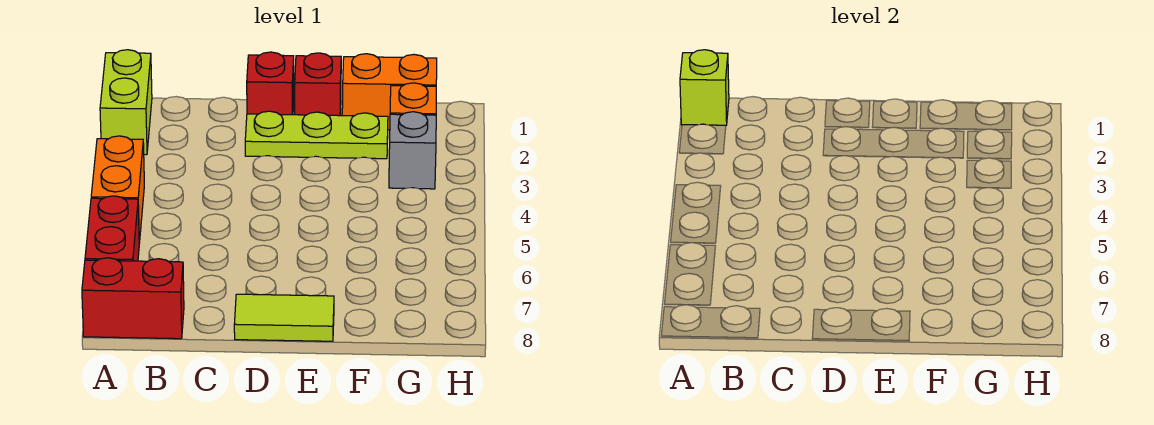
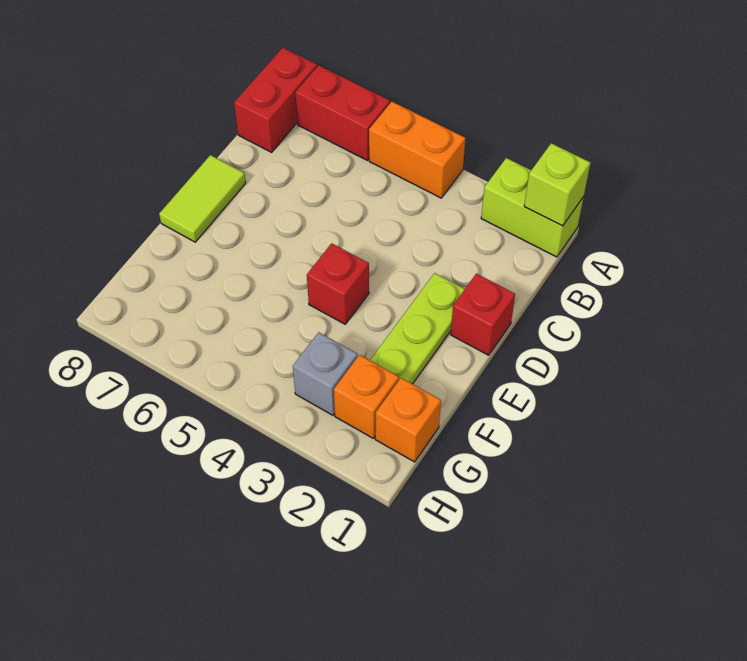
red 1x1 brick [295,53,341,116] -> red 1x1 brick moved to [307,243,369,324]
orange 1x2 brick [342,54,437,130] -> orange 1x1 brick [375,378,441,462]

